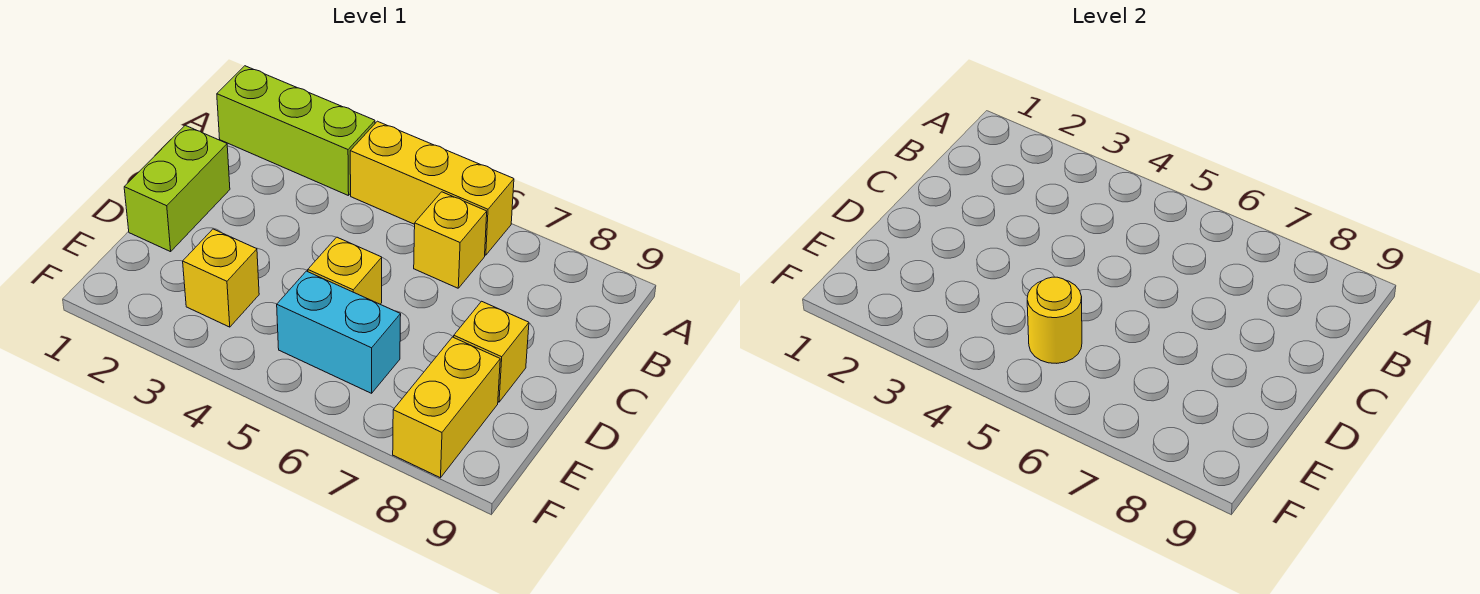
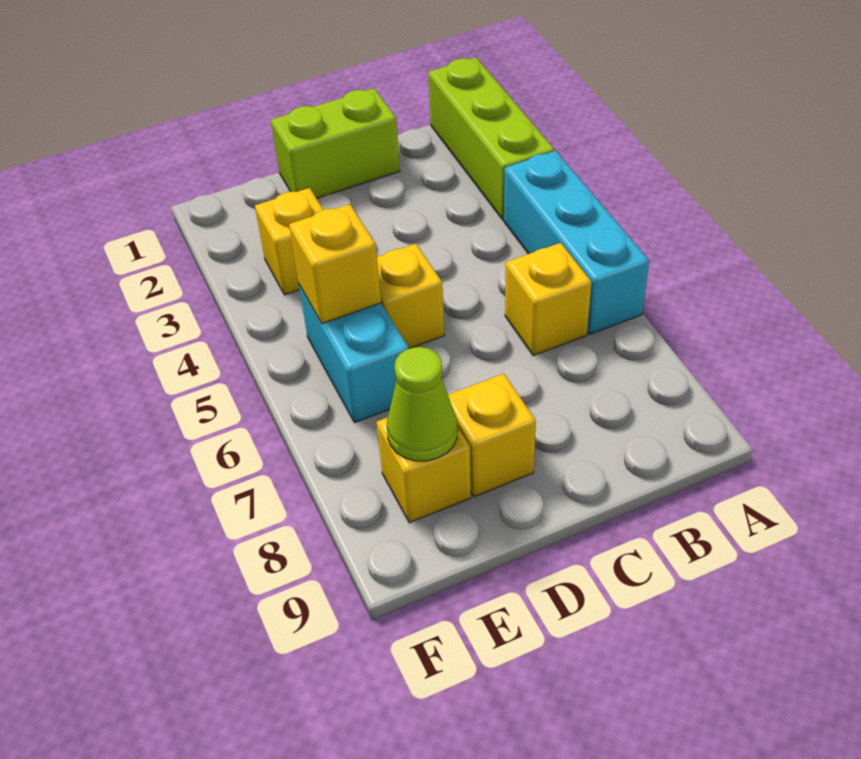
yellow 1x3 brick [350,121,514,255] -> cyan 1x3 brick [504,151,649,334]
yellow 1x1 round brick [1027,277,1082,363] -> yellow 1x1 brick [289,204,381,323]
yellow 1x2 brick [393,337,500,478] -> yellow 1x1 brick [377,417,471,523]
none -> lime 1x1 cone [387,347,458,461]

